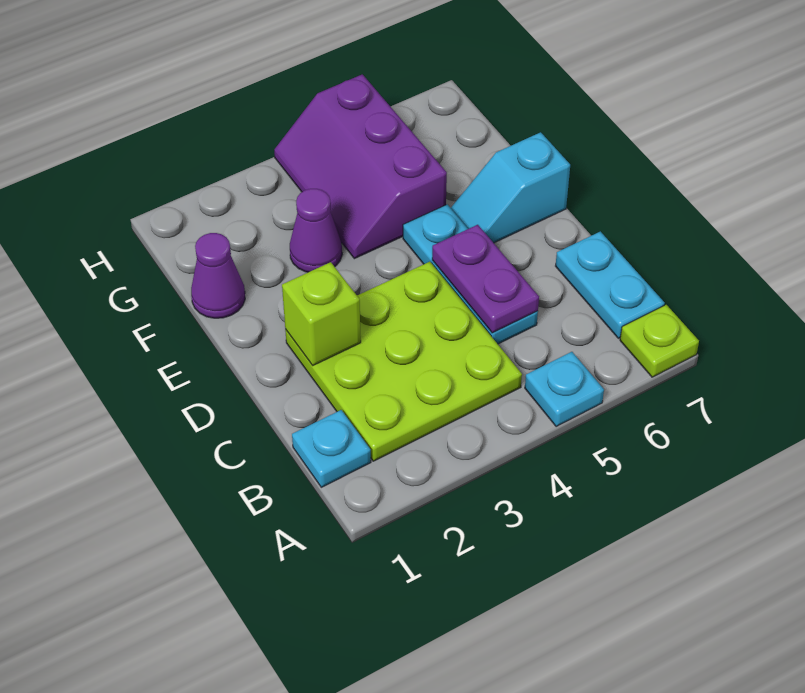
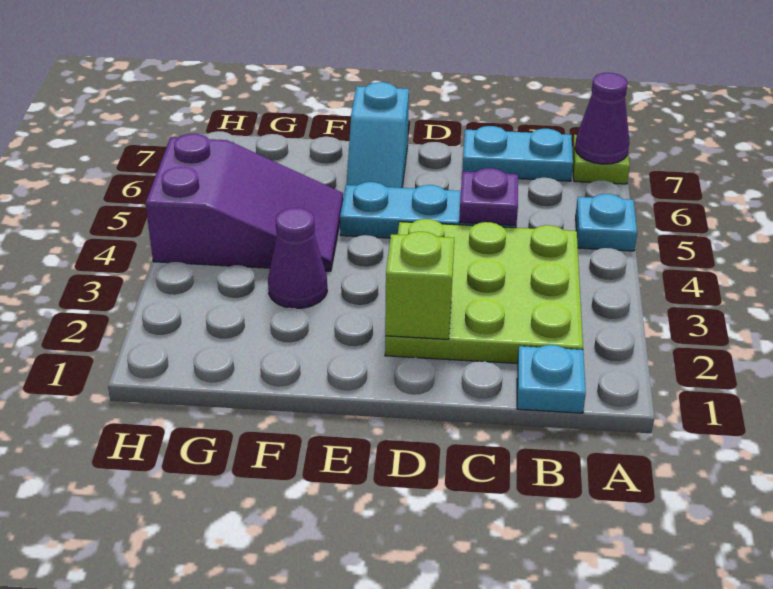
purple 1x2 plate [432,225,539,333] -> purple 1x1 plate [459,168,518,225]
purple 1x1 cone [191,233,245,318] -> purple 1x1 cone moved to [575,73,629,164]
purple 2x3 slope [274,74,447,259] -> purple 2x3 slope turned to [146,134,343,271]

